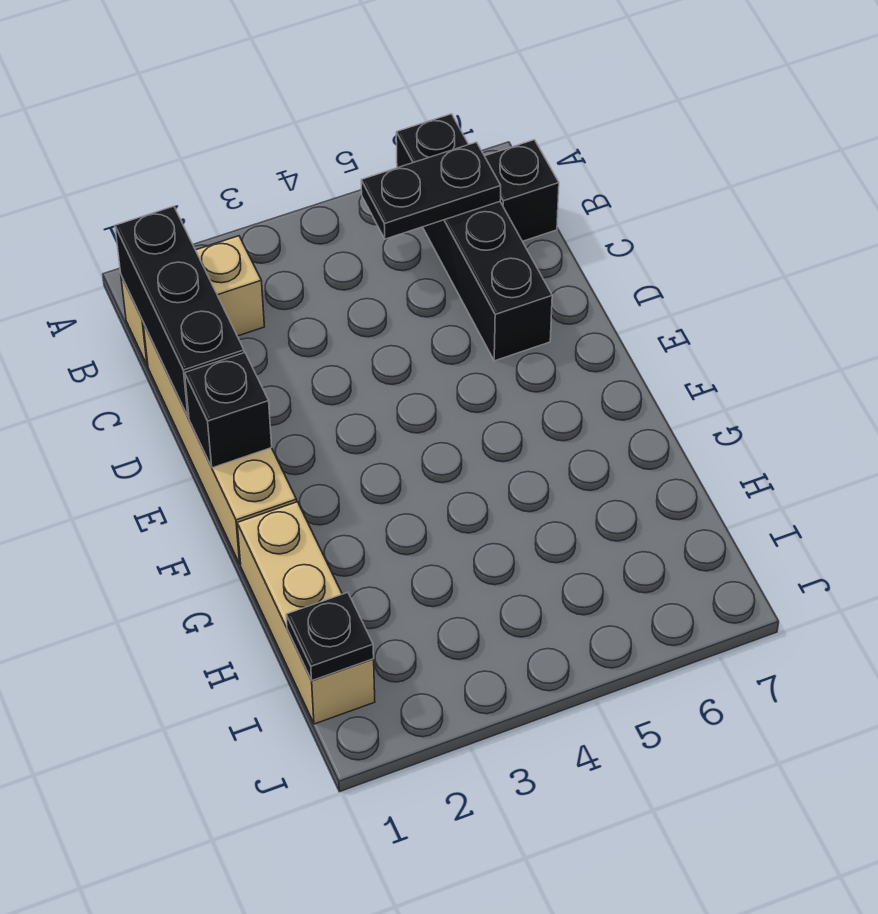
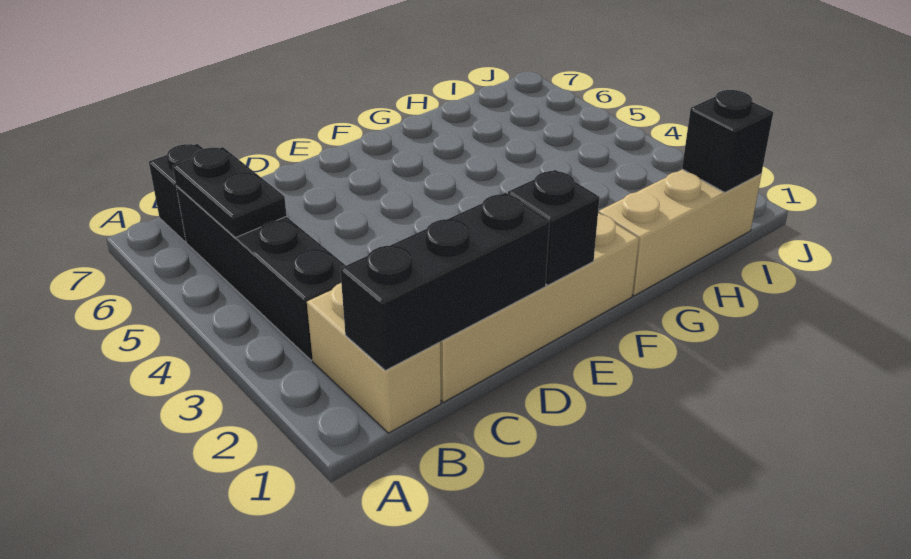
black 1x4 brick [396,114,552,361] -> black 1x4 brick turned to [176,186,346,360]
black 1x1 plate [286,592,374,681] -> black 1x1 brick [682,90,773,192]

